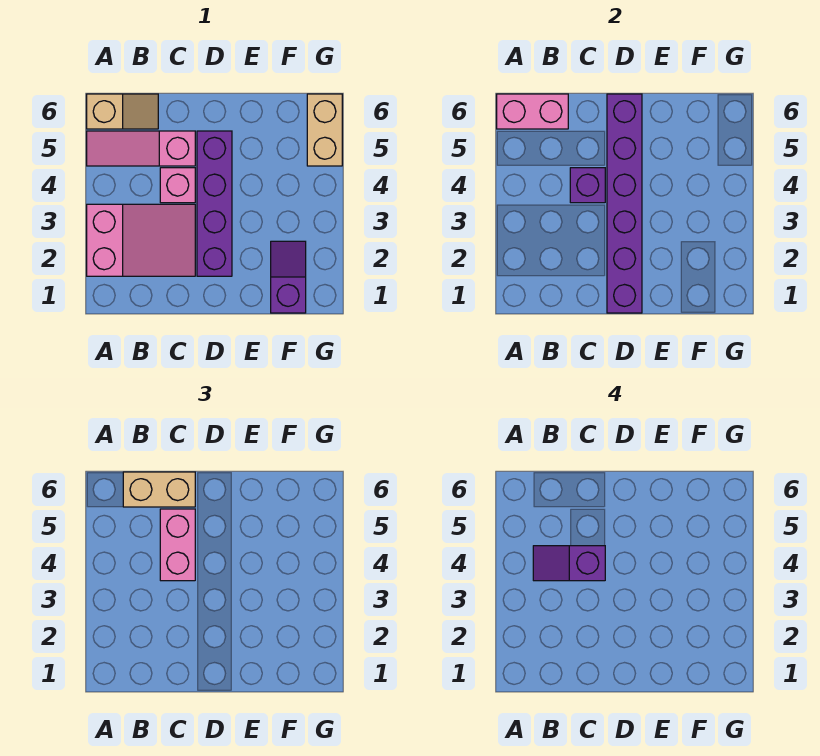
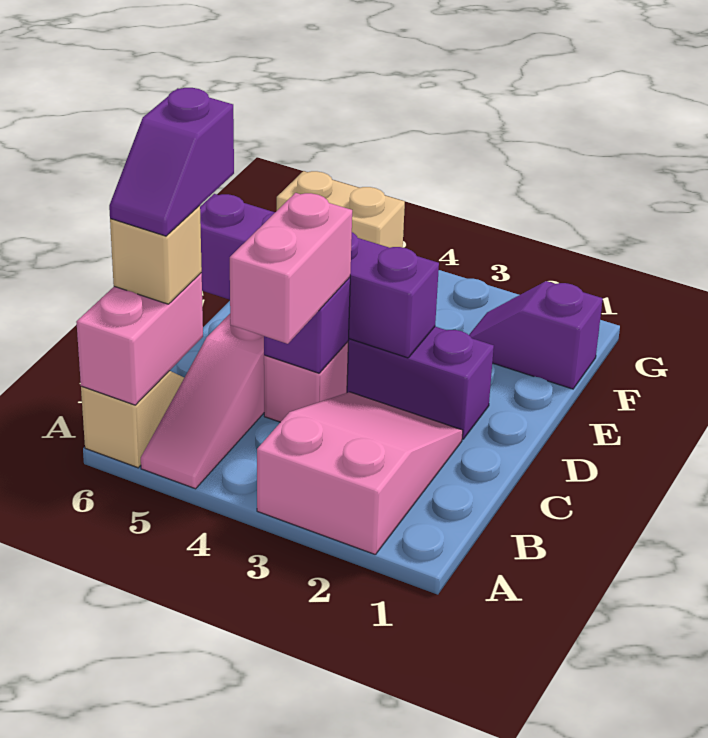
purple 1x2 slope [533,546,605,581] -> purple 1x2 slope moved to [109,88,234,236]
tan 1x2 brick [123,472,195,507] -> tan 1x1 brick [110,205,202,304]
pink 1x2 brick [160,509,195,581] -> pink 1x2 brick turned to [230,193,352,344]
purple 1x6 brick [607,94,642,313] -> purple 1x4 brick [200,194,439,358]

